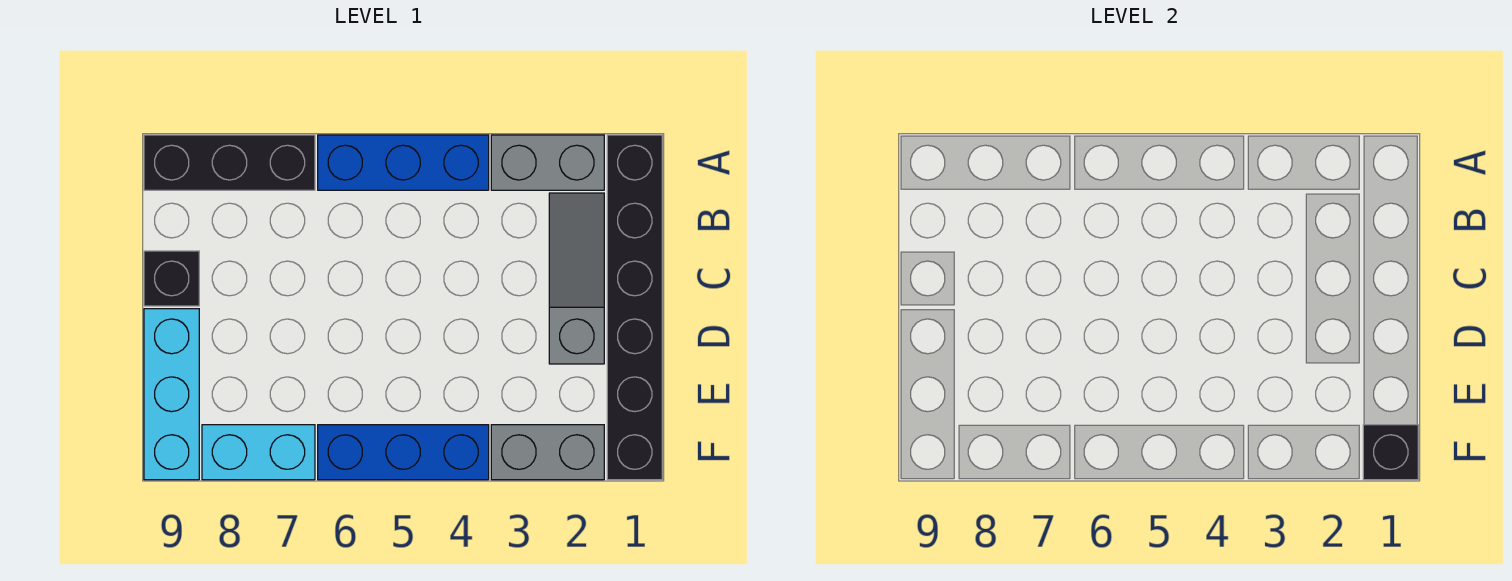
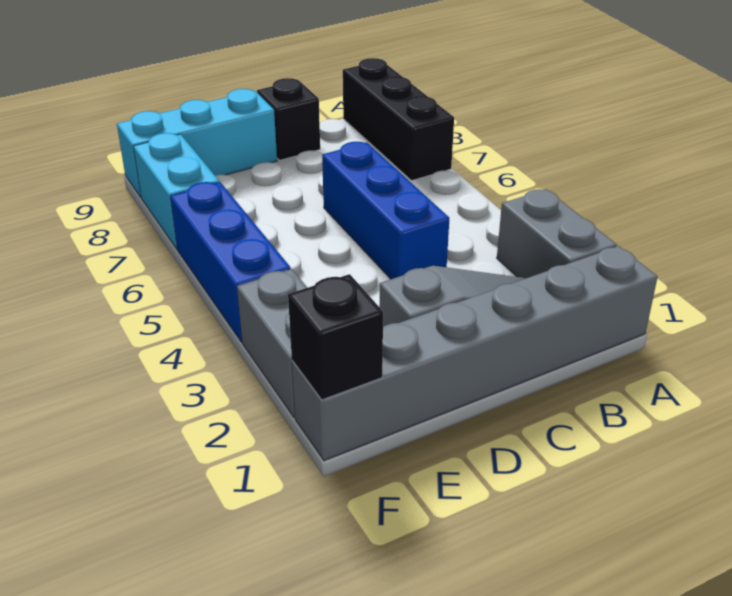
black 1x6 brick [607,135,662,480] -> grey 1x6 brick [292,246,657,461]
blue 1x3 brick [318,135,489,190] -> blue 1x3 brick moved to [322,142,449,279]

